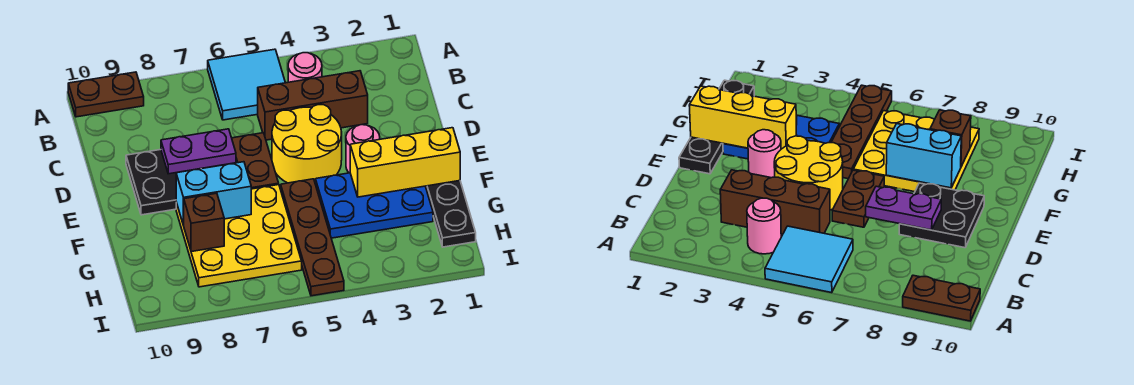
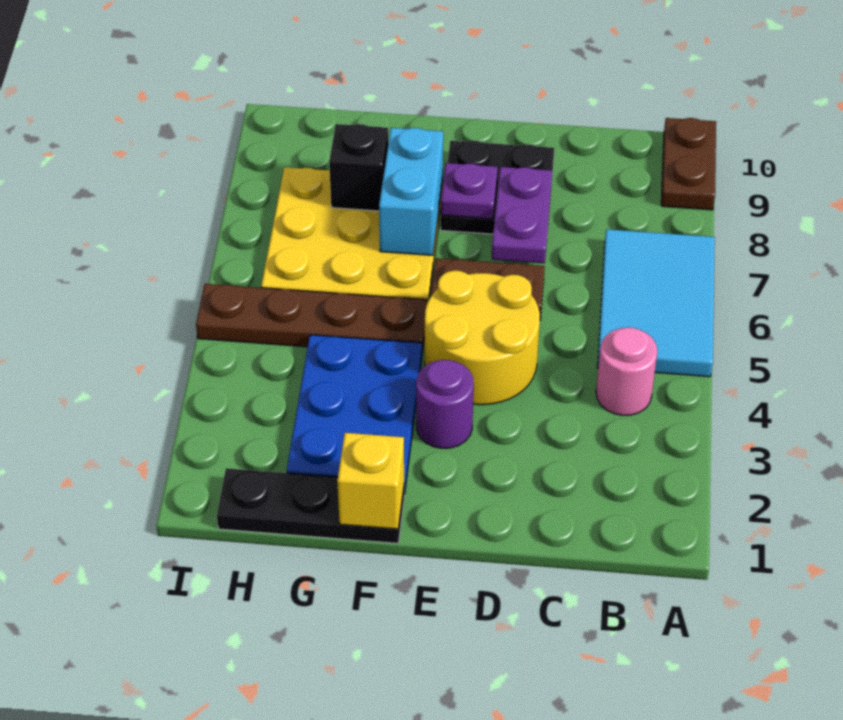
cyan 2x2 tile [208,49,285,120] -> cyan 2x3 tile [598,229,715,377]
brown 1x3 brick [258,71,368,140] -> none
black 1x4 plate [426,181,476,247] -> black 1x3 plate [217,468,404,543]
pink 1x1 round brick [346,125,380,173] -> purple 1x1 round brick [416,360,474,448]
none -> purple 1x1 plate [441,163,498,219]
yellow 1x3 brick [350,128,460,197] -> yellow 1x1 brick [337,433,404,529]
brown 1x1 brick [183,193,224,252] -> black 1x1 brick [329,124,388,211]

